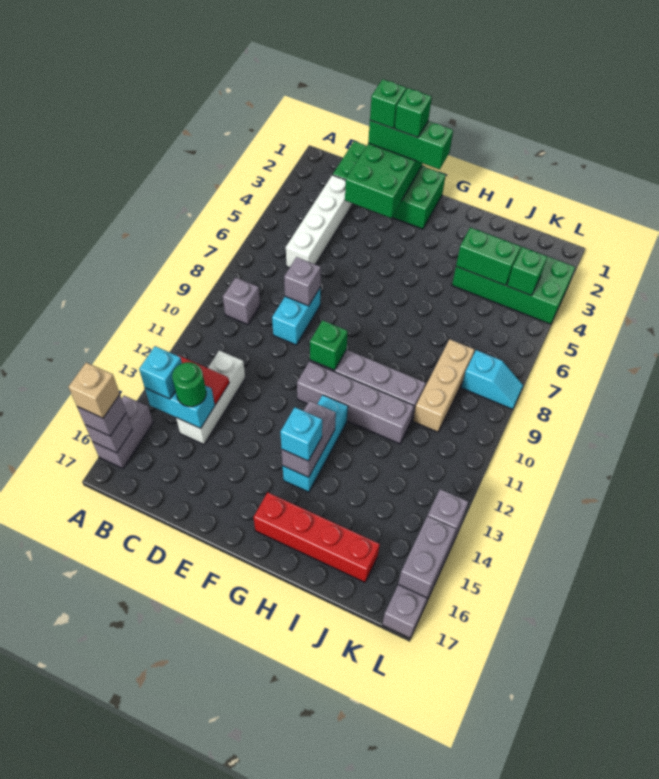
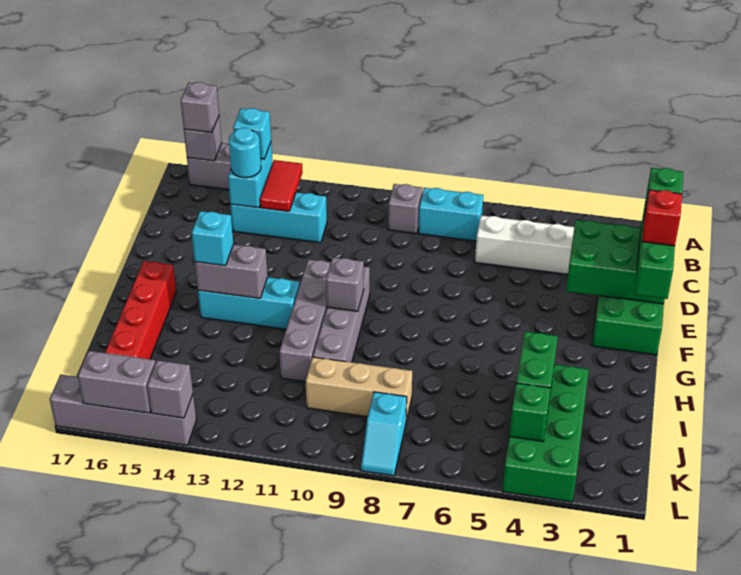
tan 1x1 brick [69,363,120,418] -> none
white 1x3 brick [176,350,245,444] -> cyan 1x3 brick [230,193,327,243]
green 1x1 round brick [172,362,206,407] -> cyan 1x1 round brick [229,128,261,178]
cyan 1x2 brick [272,288,320,345] -> cyan 1x2 brick moved to [418,188,483,241]
grey 1x1 brick [284,257,321,306] -> grey 1x1 brick moved to [326,257,364,311]
green 1x1 brick [395,88,432,137] -> red 1x1 brick [642,190,682,246]
green 1x1 brick [310,320,348,370] -> none

